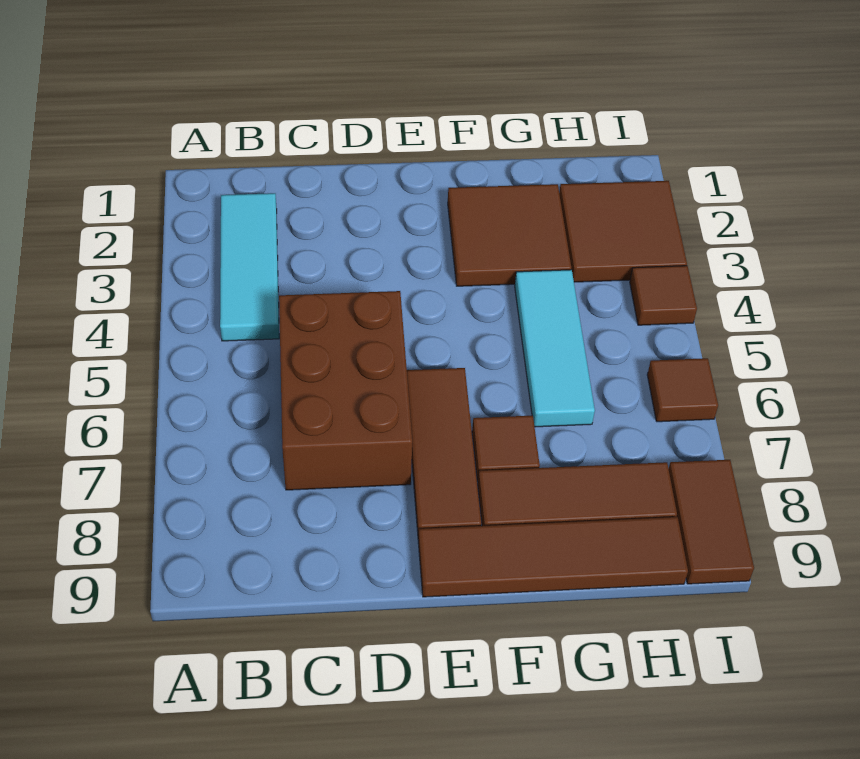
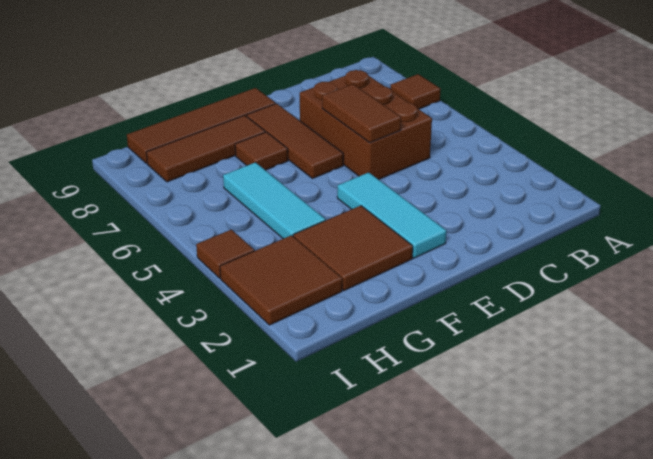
cyan 1x3 tile [220,193,279,341] -> cyan 1x3 tile moved to [337,172,446,258]
brown 1x1 tile [647,358,718,422] -> brown 1x1 tile moved to [391,74,441,109]
brown 1x2 tile [669,460,754,584] -> brown 1x2 tile moved to [322,84,401,143]

